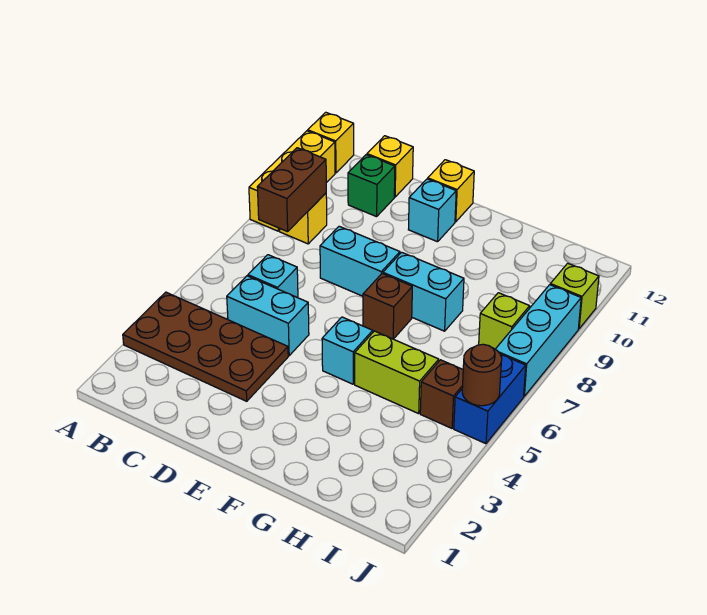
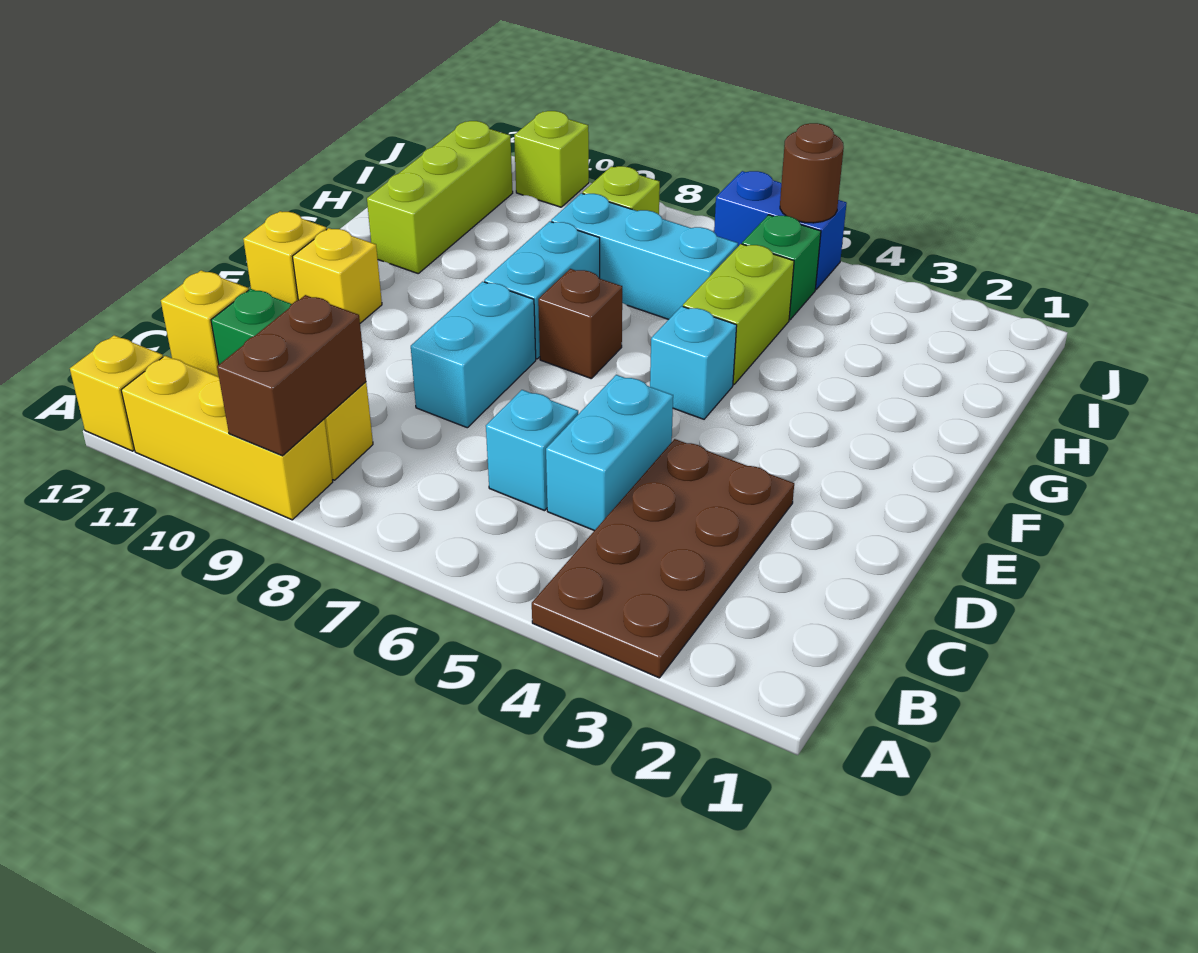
brown 1x2 brick [257,148,326,232] -> brown 1x2 brick turned to [217,295,366,456]
cyan 1x1 brick [408,179,456,242] -> yellow 1x1 brick [293,228,382,323]
none -> lime 1x3 brick [367,121,513,273]
brown 1x1 brick [420,360,463,428] -> green 1x1 brick [742,215,821,320]
cyan 1x3 brick [495,285,581,396] -> cyan 1x3 brick moved to [551,193,738,319]

